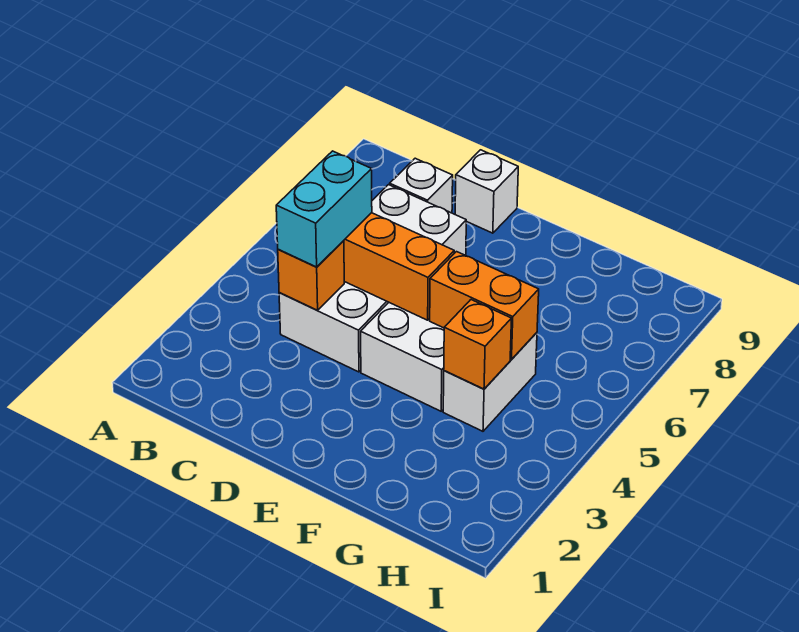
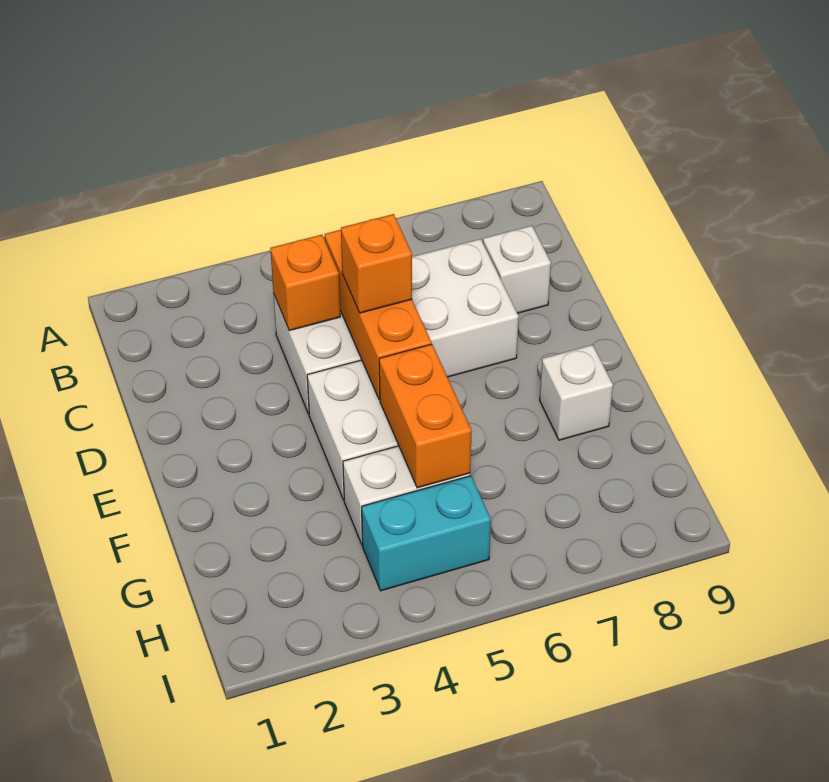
cyan 1x2 brick [276,151,372,267] -> cyan 1x2 brick moved to [362,476,491,591]
white 1x1 brick [455,150,518,233] -> white 1x1 brick moved to [540,345,613,440]
orange 1x1 brick [444,300,512,389] -> orange 1x1 brick moved to [341,214,412,313]

